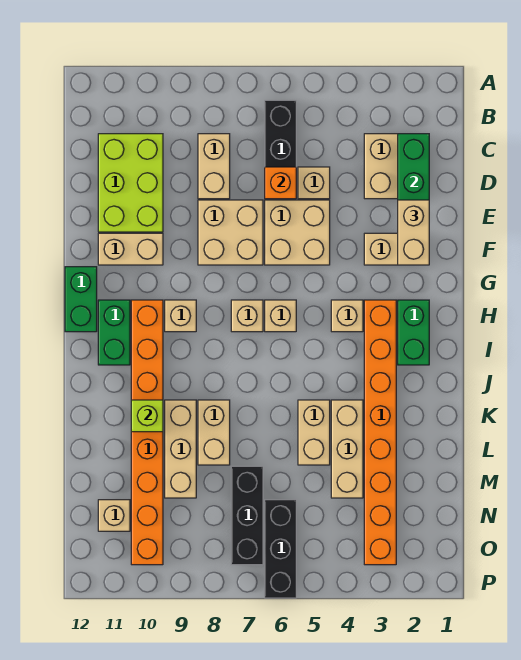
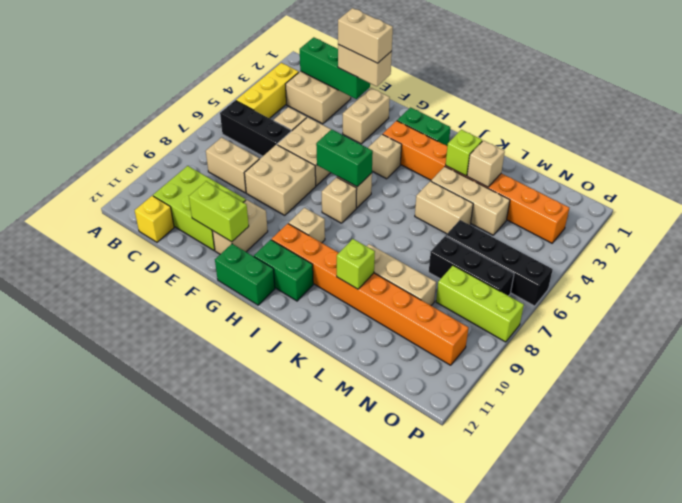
none -> yellow 1x3 brick [236,63,299,119]
none -> yellow 1x1 brick [135,196,174,242]
orange 1x1 brick [265,167,296,199] -> none
none -> lime 1x2 brick [189,181,249,242]
none -> green 1x2 brick [316,129,373,187]
none -> lime 1x1 brick [446,130,482,176]
tan 1x2 brick [198,400,230,465] -> tan 1x2 brick moved to [338,8,393,63]
black 1x3 brick [265,500,296,598] -> black 1x4 brick [446,220,553,306]
none -> lime 1x3 brick [436,265,524,342]
tan 1x1 brick [98,500,130,531] -> tan 1x1 brick moved to [467,141,505,187]

